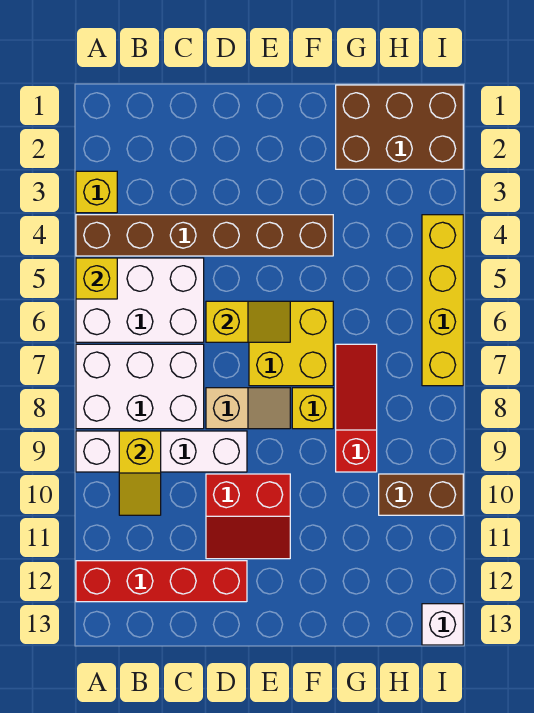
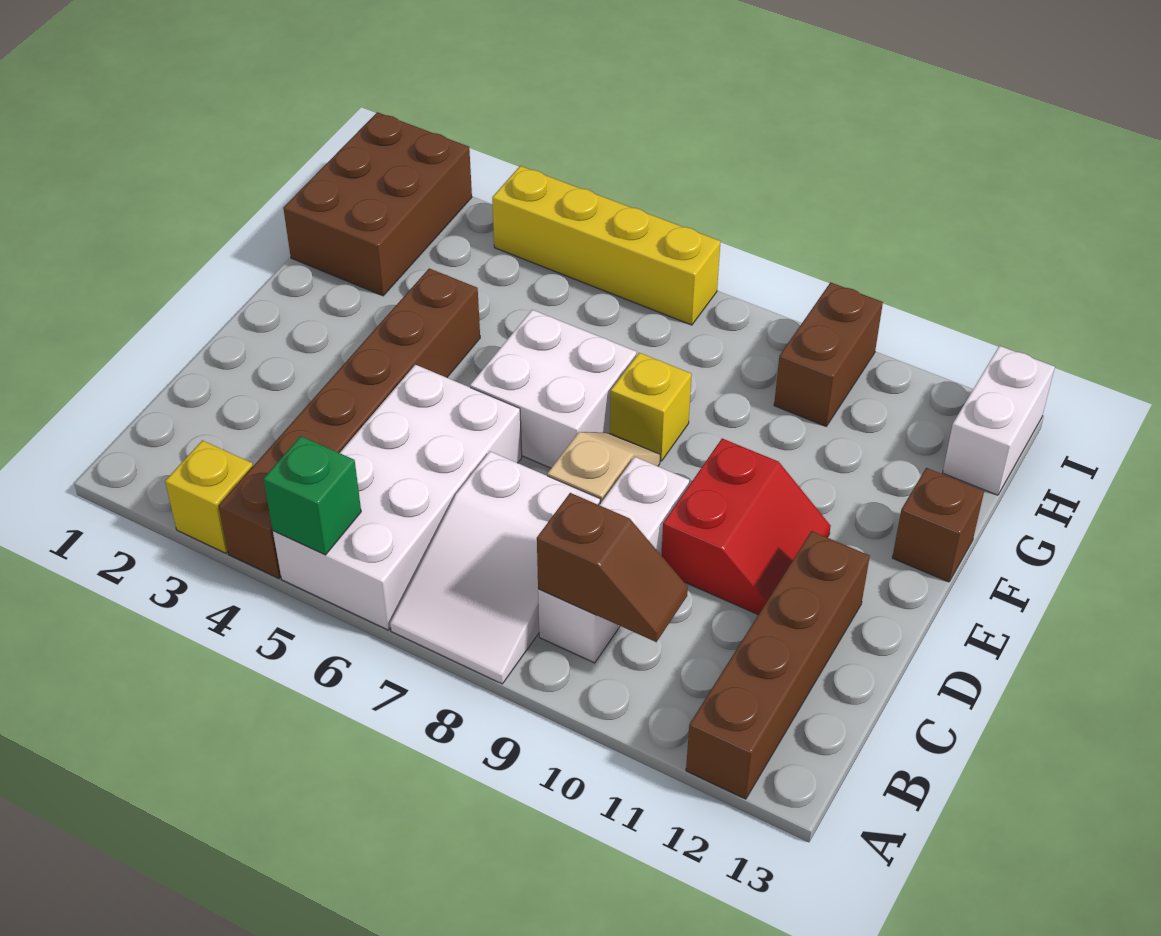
white 2x3 brick [76,258,204,342] -> white 2x4 brick [273,365,522,630]
yellow 1x1 brick [76,258,117,299] -> green 1x1 brick [263,436,361,555]
white 2x3 brick [76,344,204,429] -> white 2x3 slope [390,451,600,684]
white 1x4 brick [76,431,247,472] -> white 1x3 brick [538,457,689,663]
red 1x4 brick [76,561,247,602] -> brown 1x4 brick [686,531,870,799]
yellow 1x2 slope [119,431,161,515] -> brown 1x2 slope [537,493,688,642]
yellow 1x2 slope [206,301,290,342] -> none
yellow 2x2 brick [249,301,333,386] -> white 2x2 brick [470,310,636,468]
none -> brown 1x1 brick [892,468,984,582]
red 1x3 slope [336,344,377,472] -> none
white 1x1 brick [422,604,463,645] -> white 1x2 brick [943,346,1055,495]

